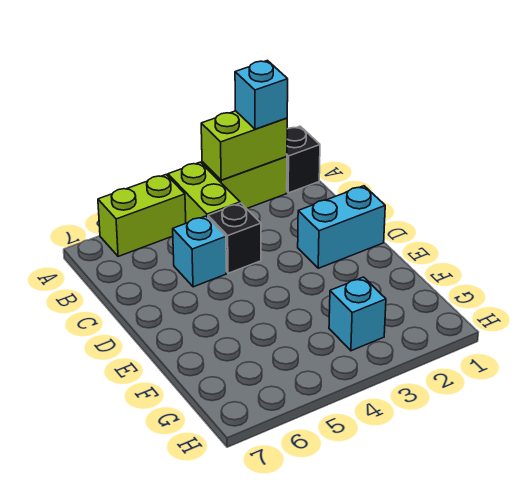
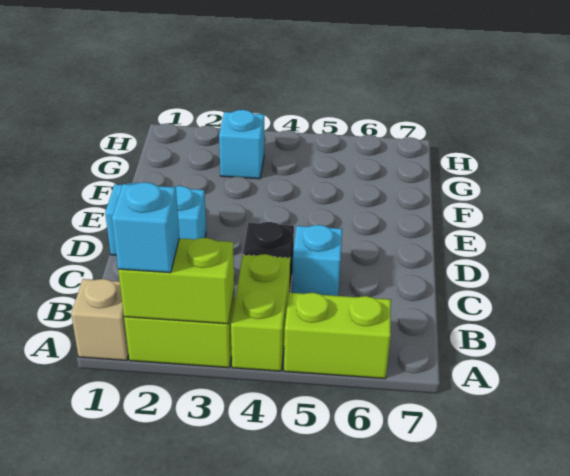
black 1x1 brick [287,126,320,193] -> tan 1x1 brick [71,279,129,361]

